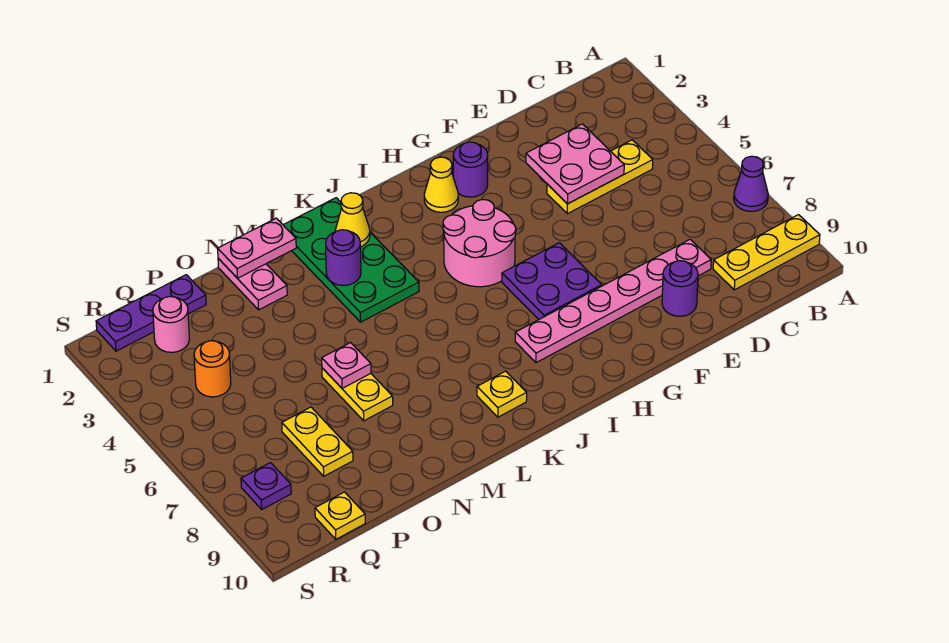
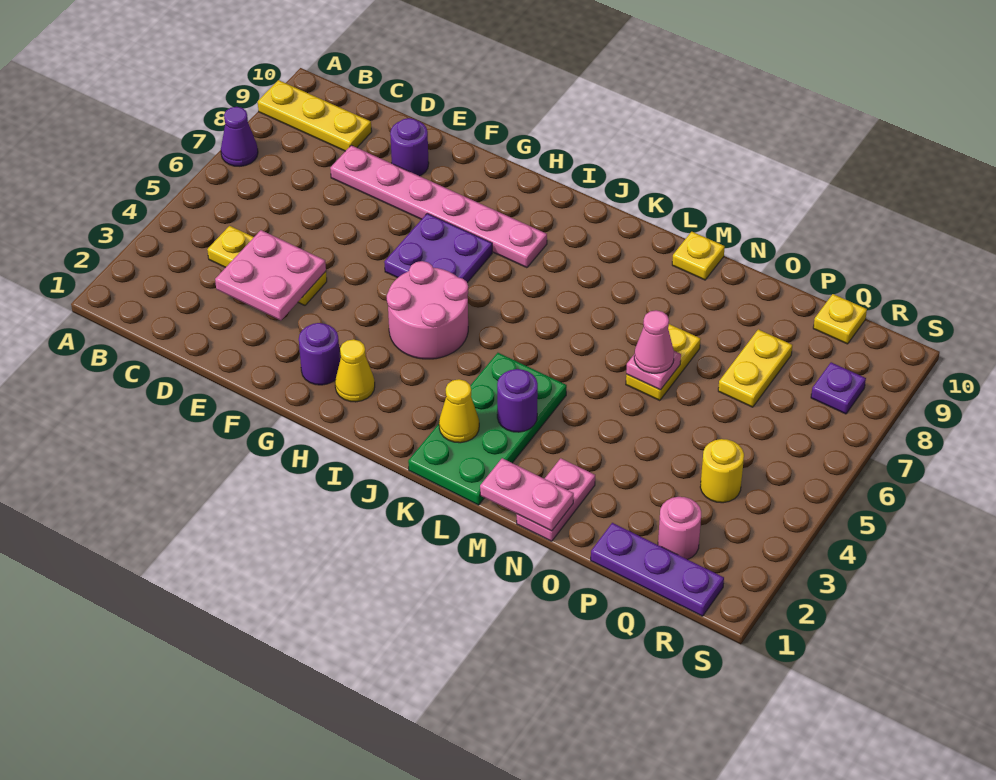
yellow 1x1 plate [477,371,527,417] -> yellow 1x1 plate moved to [672,232,725,280]
none -> pink 1x1 cone [634,310,674,373]
orange 1x1 round brick [194,341,231,397] -> yellow 1x1 round brick [700,439,744,503]

